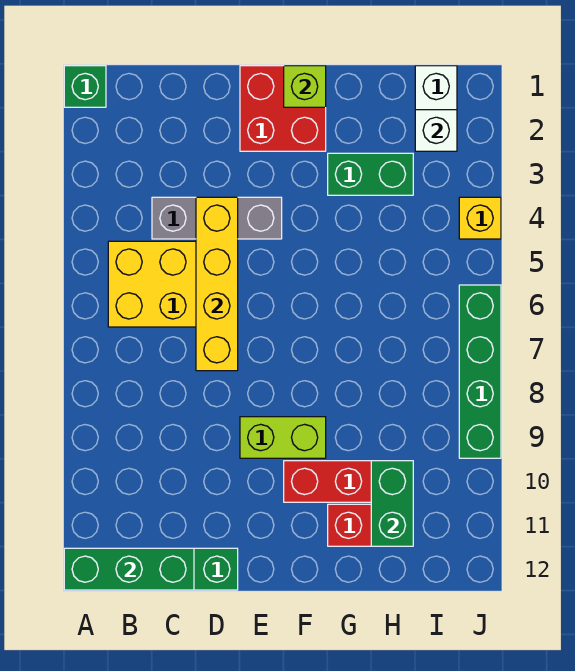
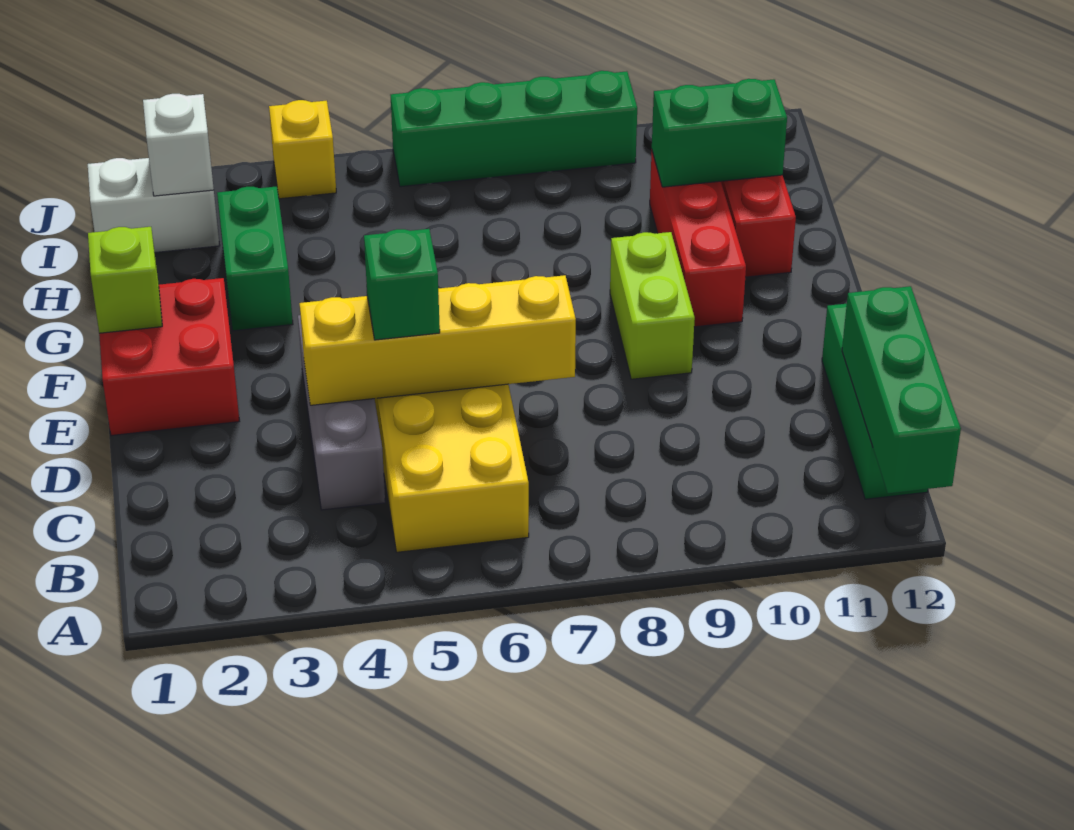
green 1x1 brick [64,66,106,107] -> green 1x1 brick moved to [364,229,440,340]

